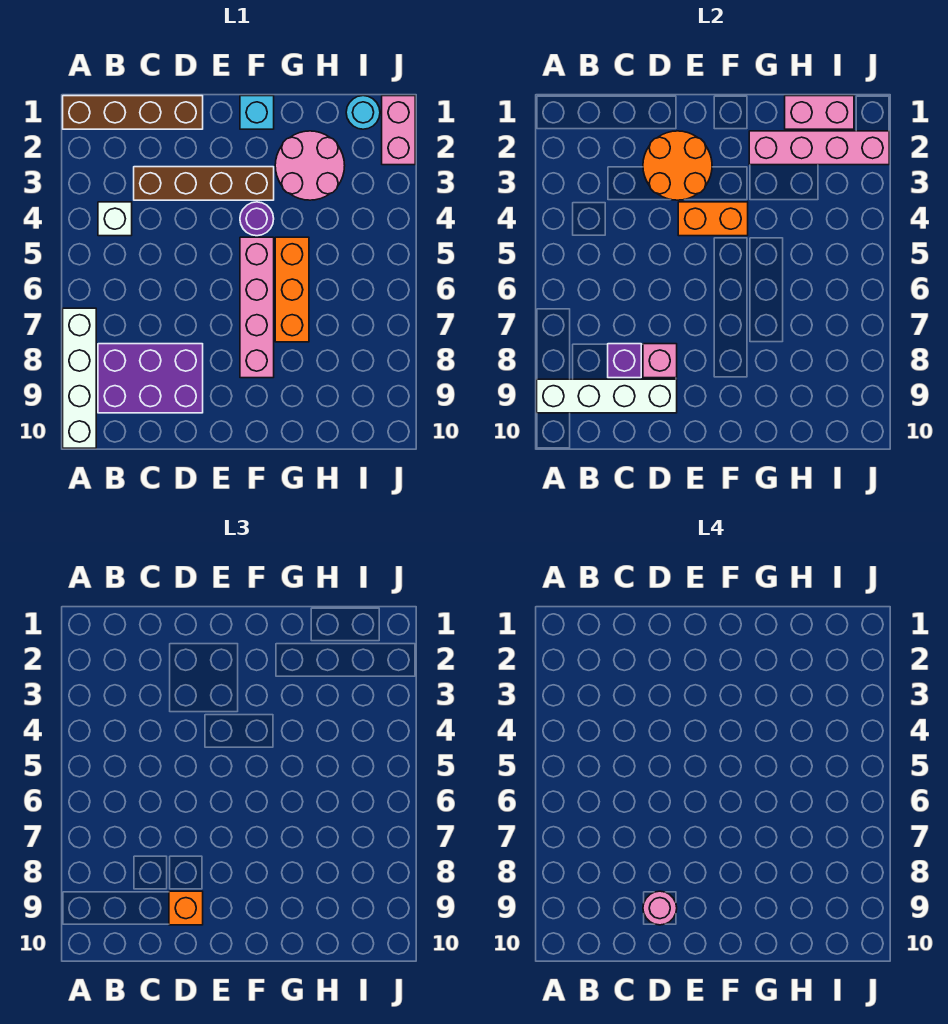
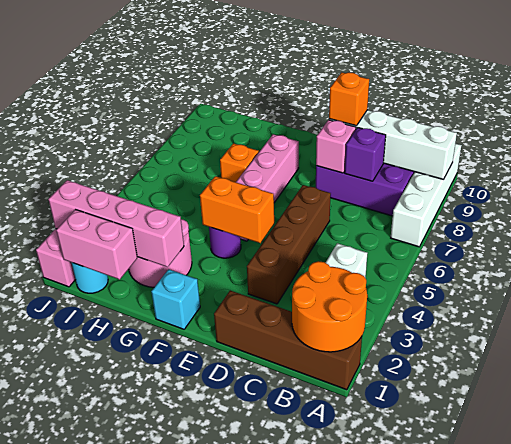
brown 1x4 brick [134,167,274,200] -> brown 1x4 brick turned to [247,185,331,304]
orange 2x2 round brick [643,131,712,200] -> orange 2x2 round brick moved to [292,261,367,352]
pink 1x1 round brick [643,891,677,925] -> none
orange 1x3 brick [275,237,309,342] -> orange 1x1 brick [220,144,259,182]

